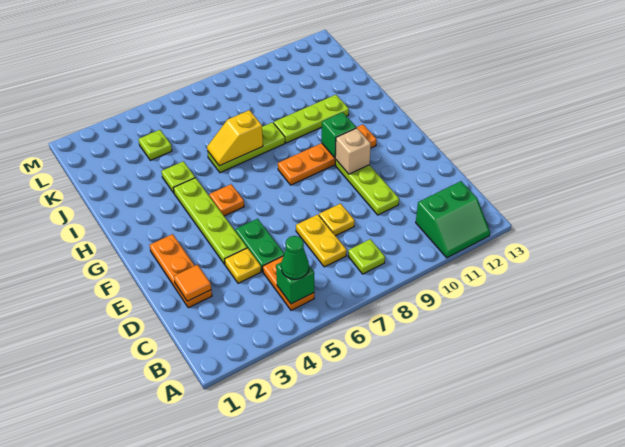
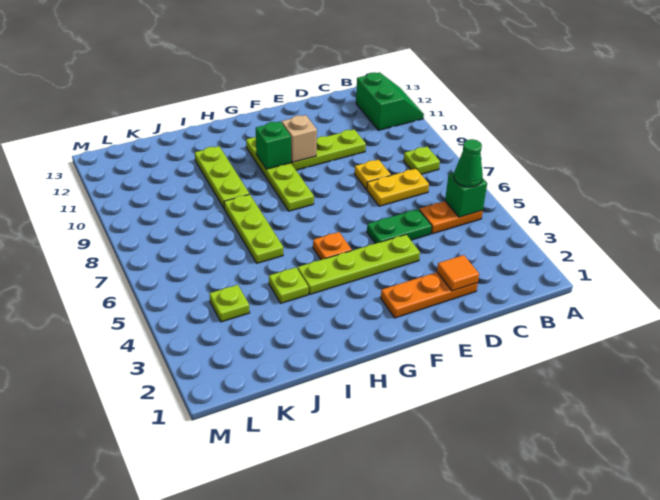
yellow 1x1 plate [225,248,261,283] -> none
orange 1x4 plate [278,125,377,185] -> lime 1x4 plate [246,137,314,211]
yellow 1x2 slope [207,110,263,166] -> none

